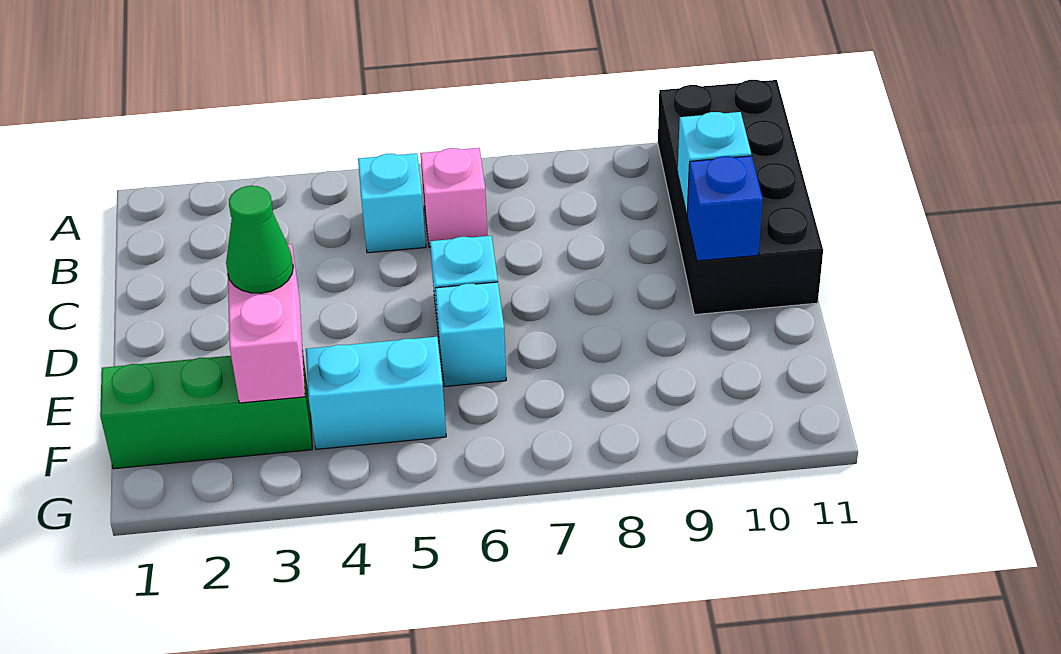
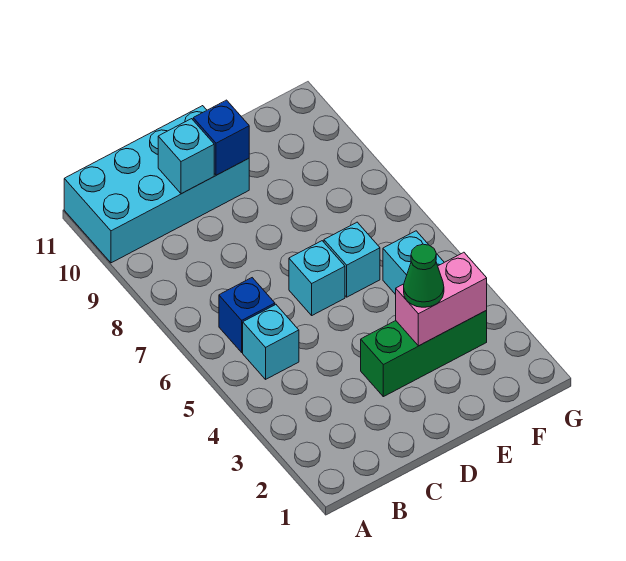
black 2x4 brick [658,80,823,315] -> cyan 2x4 brick [64,106,249,263]
pink 1x1 brick [420,148,487,247] -> blue 1x1 brick [219,278,275,352]
green 1x3 brick [100,350,312,469] -> green 1x3 brick turned to [361,311,487,397]

